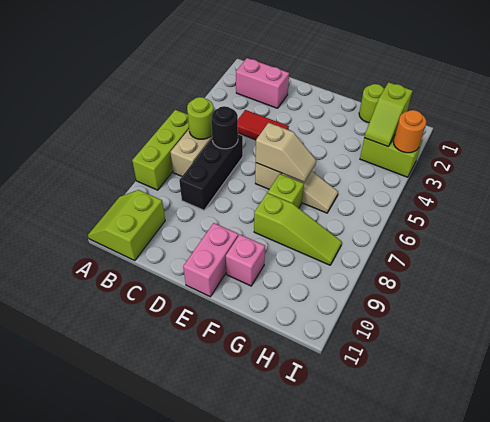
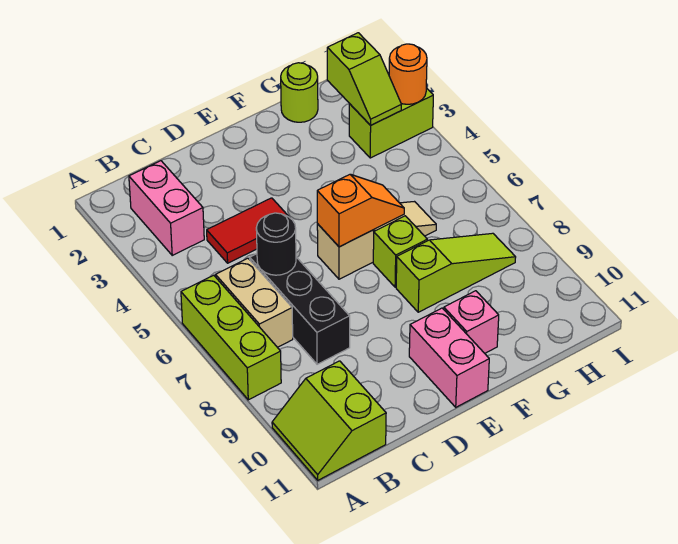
pink 1x2 brick [236,58,289,108] -> pink 1x2 brick turned to [129,161,204,255]
lime 1x1 round brick [187,97,214,139] -> none
tan 1x2 slope [256,123,316,182] -> orange 1x2 slope [317,174,404,247]

